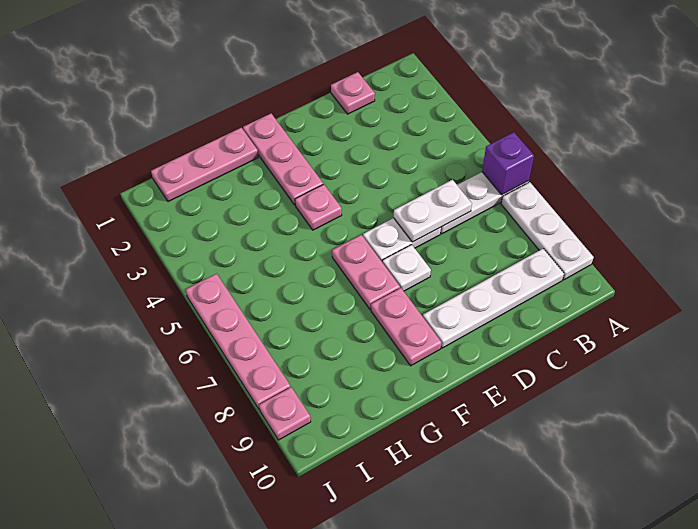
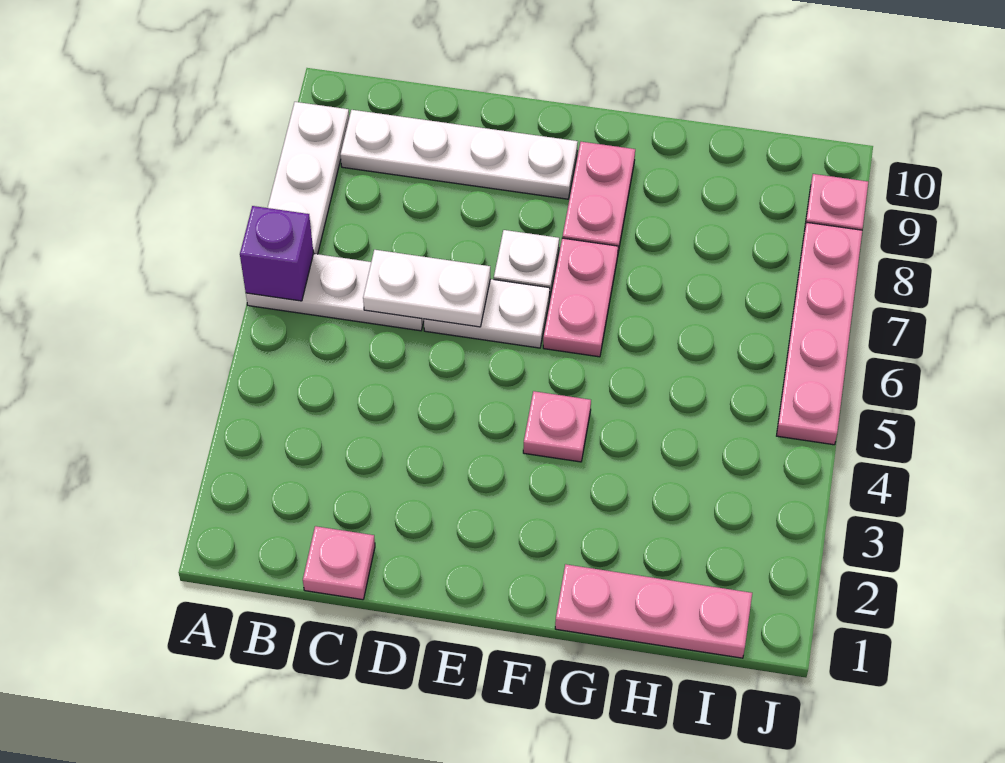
pink 1x3 plate [243,114,323,205] -> none

